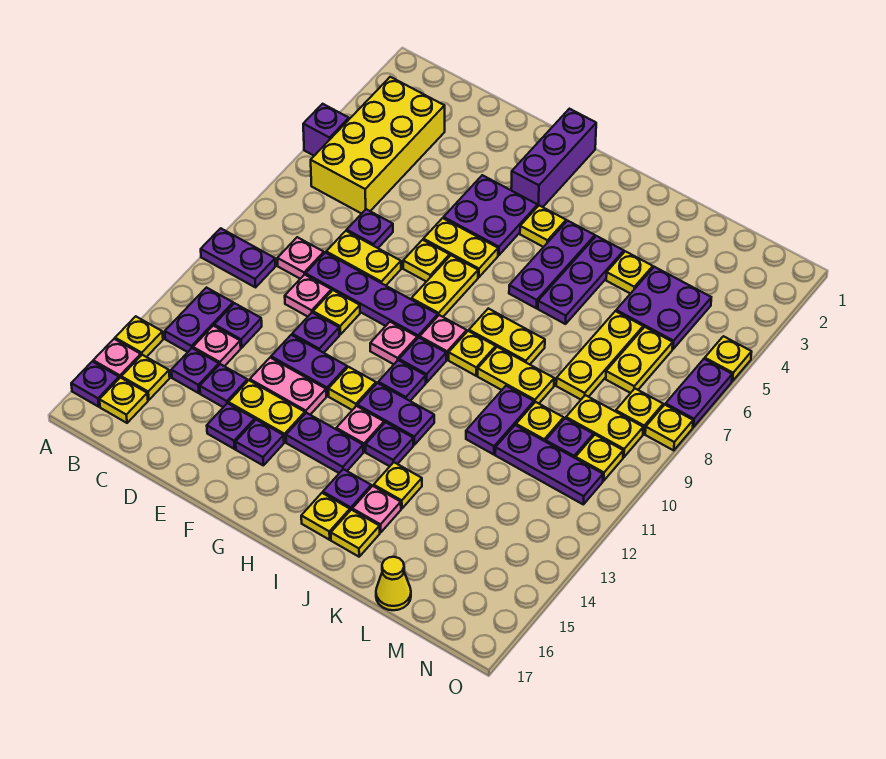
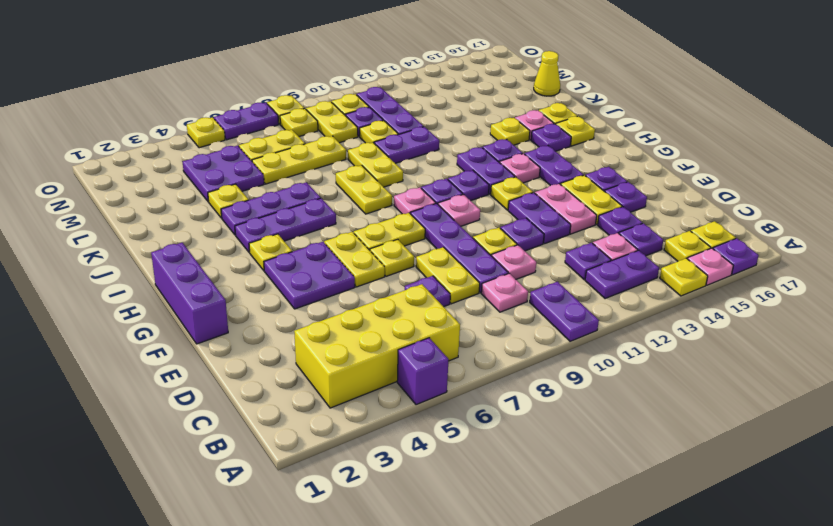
purple 1x3 brick [511,109,596,207] -> purple 1x3 brick turned to [151,242,228,344]
yellow 1x1 plate [449,331,496,376] -> none

